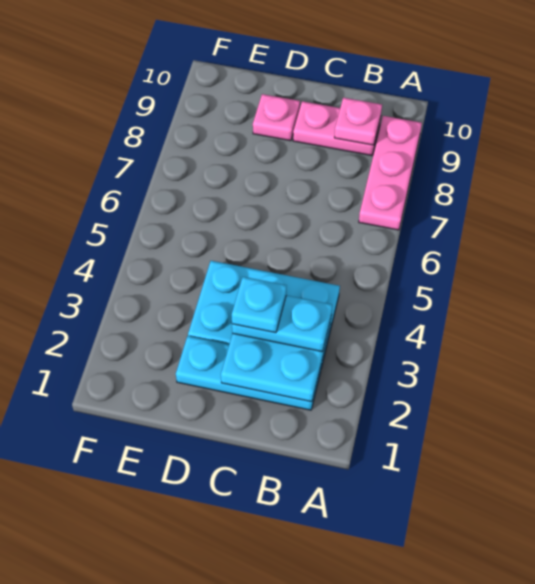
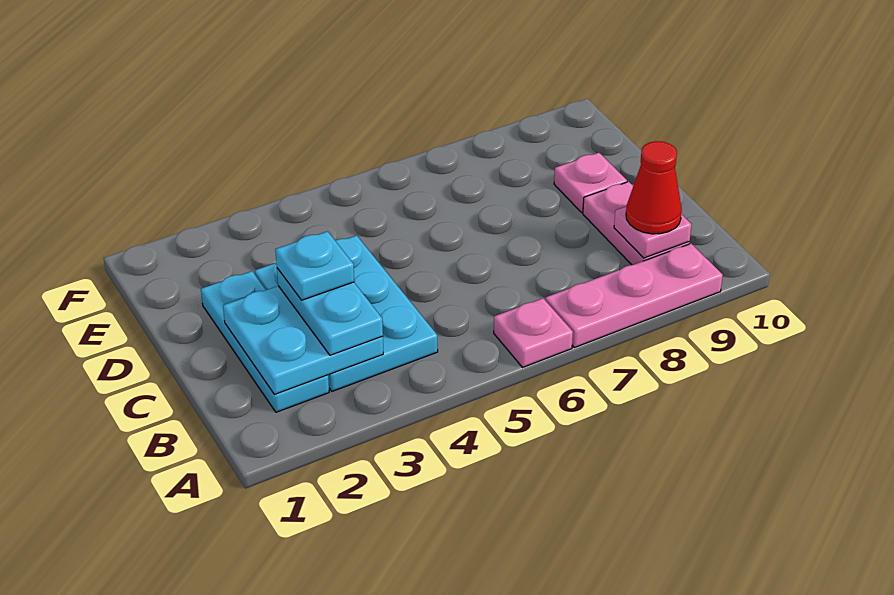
none -> pink 1x1 plate [494,298,573,367]
none -> red 1x1 cone [626,141,682,234]

